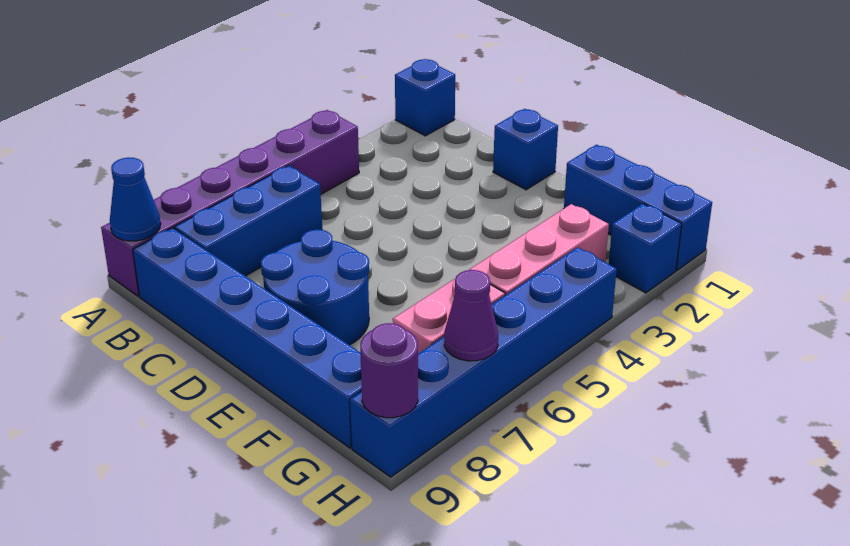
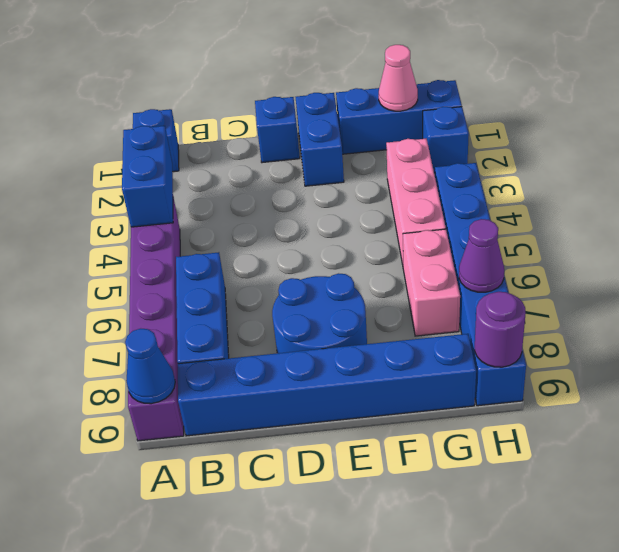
none -> blue 1x2 brick [122,126,173,227]
none -> blue 1x2 brick [296,93,344,186]
none -> pink 1x1 cone [379,45,418,111]

